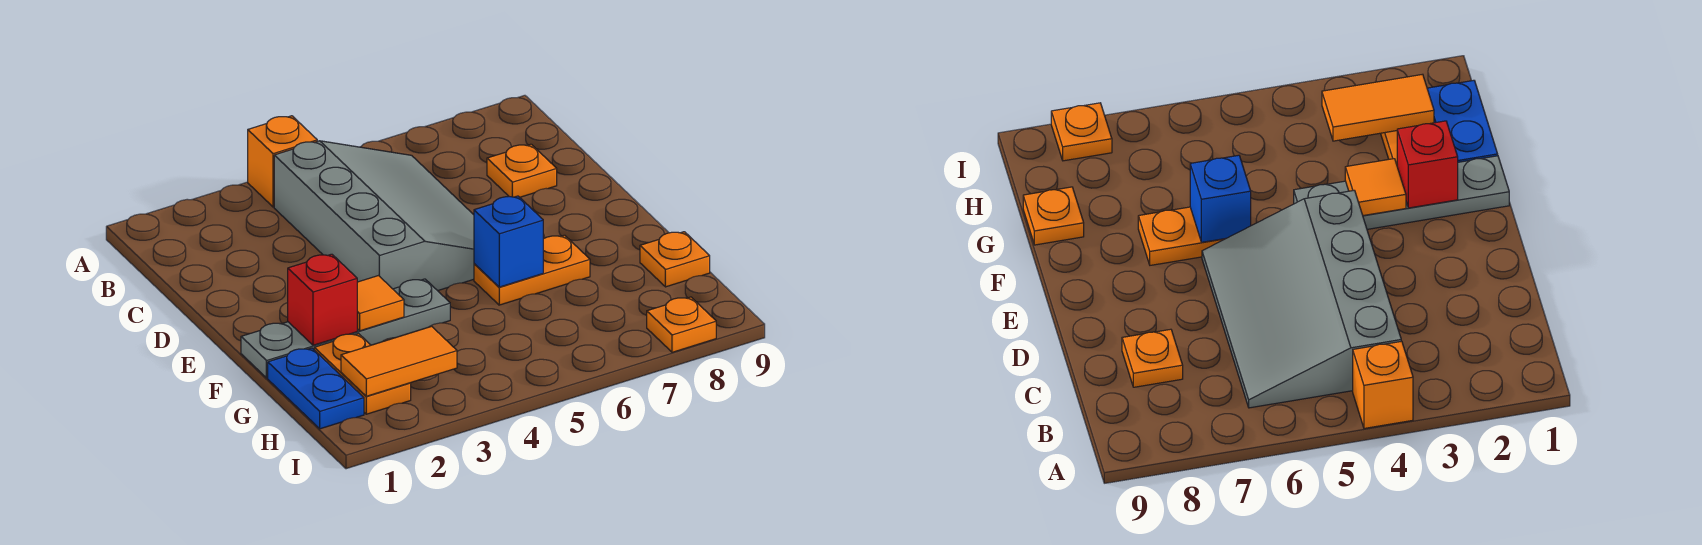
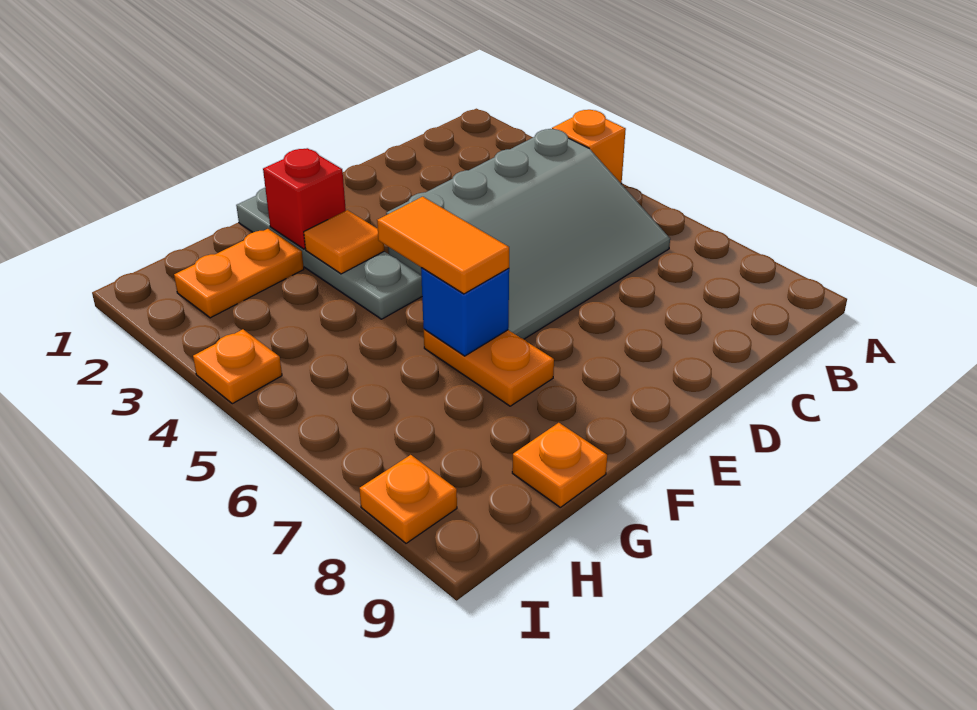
orange 1x1 plate [487,144,557,197] -> orange 1x1 plate moved to [193,329,282,404]
blue 1x2 plate [268,348,364,429] -> none
orange 1x2 tile [341,326,457,396] -> orange 1x2 tile moved to [377,197,509,294]

